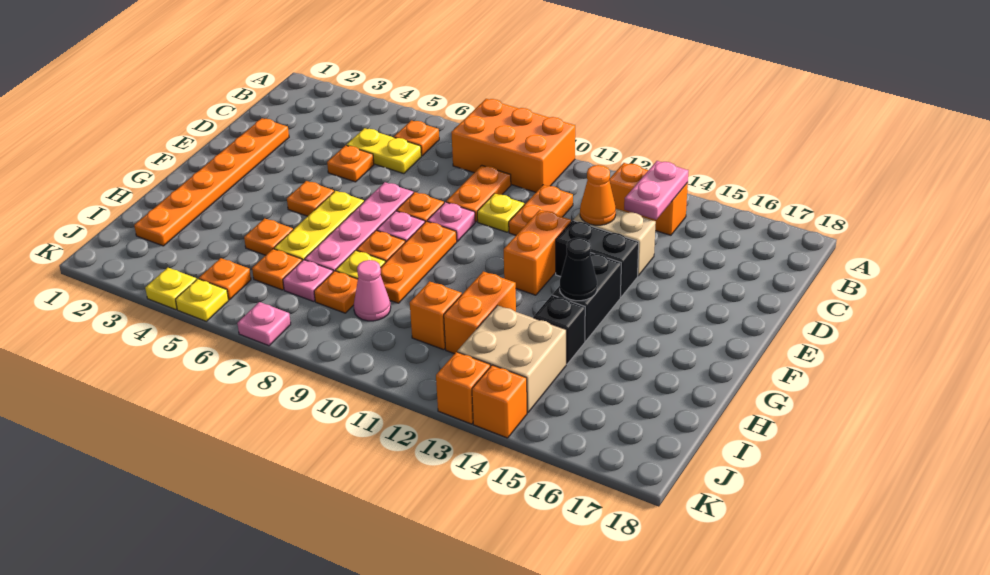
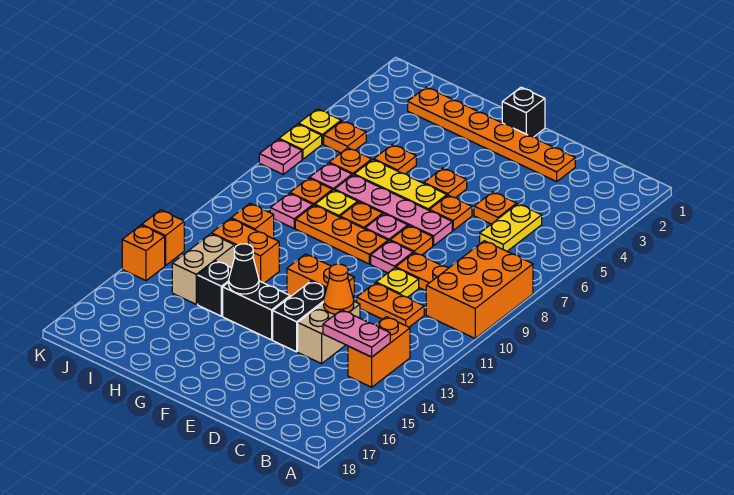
orange 1x1 plate [394,120,439,156] -> orange 1x1 plate moved to [429,195,472,230]
none -> black 1x1 brick [502,87,545,137]
pink 1x1 cone [354,260,391,321] -> pink 1x1 plate [270,193,313,228]
tan 2x2 brick [457,305,566,413] -> tan 1x2 brick [172,234,235,304]
yellow 1x1 plate [145,268,197,310] -> yellow 1x1 plate moved to [279,124,322,159]

